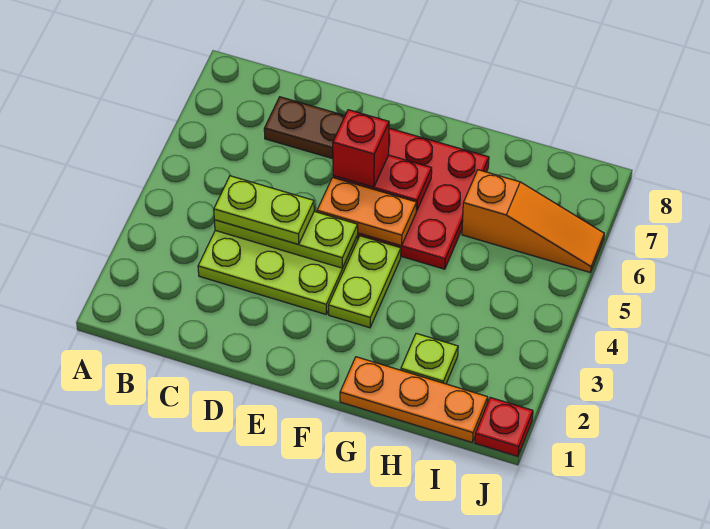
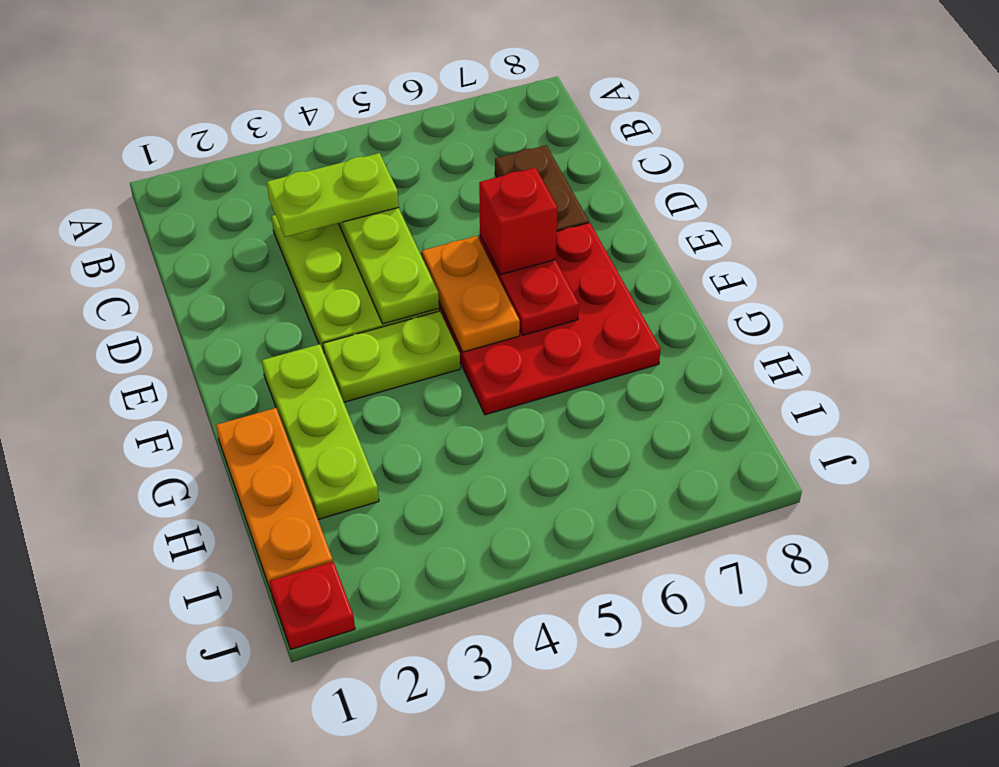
lime 1x2 plate [214,176,314,244] -> lime 1x2 plate turned to [267,153,399,237]
lime 1x1 plate [401,333,458,384] -> lime 1x3 plate [262,344,379,519]
orange 1x3 slope [462,170,604,273] -> none

